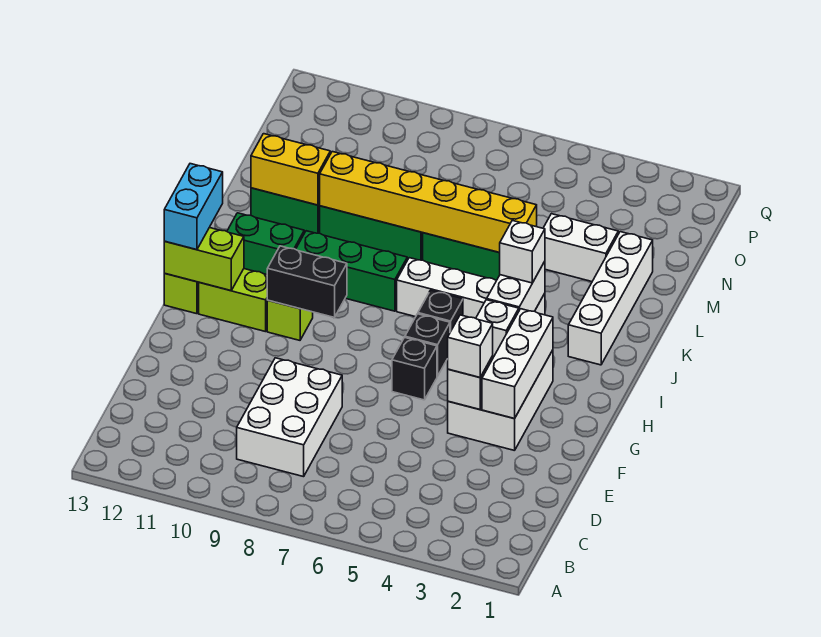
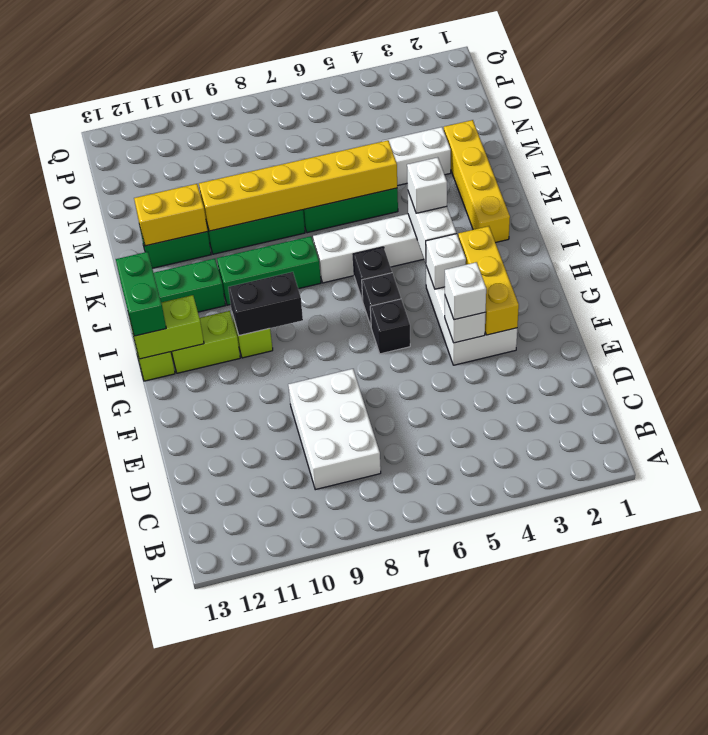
white 1x3 brick [482,309,553,419] -> yellow 1x3 brick [458,226,519,335]
cyan 1x2 brick [164,164,223,250] -> green 1x2 brick [116,252,166,336]
white 1x4 brick [568,232,653,365] -> yellow 1x4 brick [444,120,510,243]

